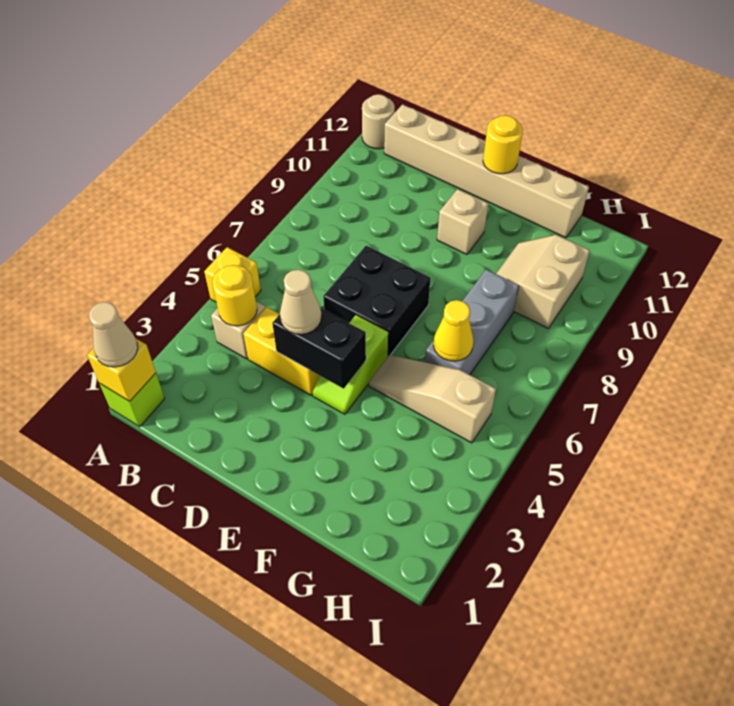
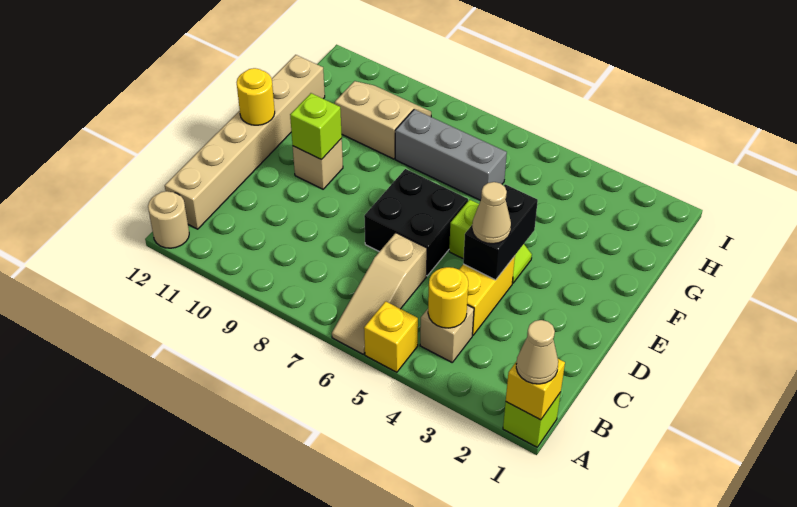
none -> lime 1x1 brick [290,93,342,160]
tan 1x3 slope [369,355,496,443] -> tan 1x3 slope moved to [332,233,427,354]
yellow 1x1 cone [434,300,473,361] -> none
tan 2x2 slope [496,235,590,328] -> tan 2x2 slope turned to [335,81,431,159]

